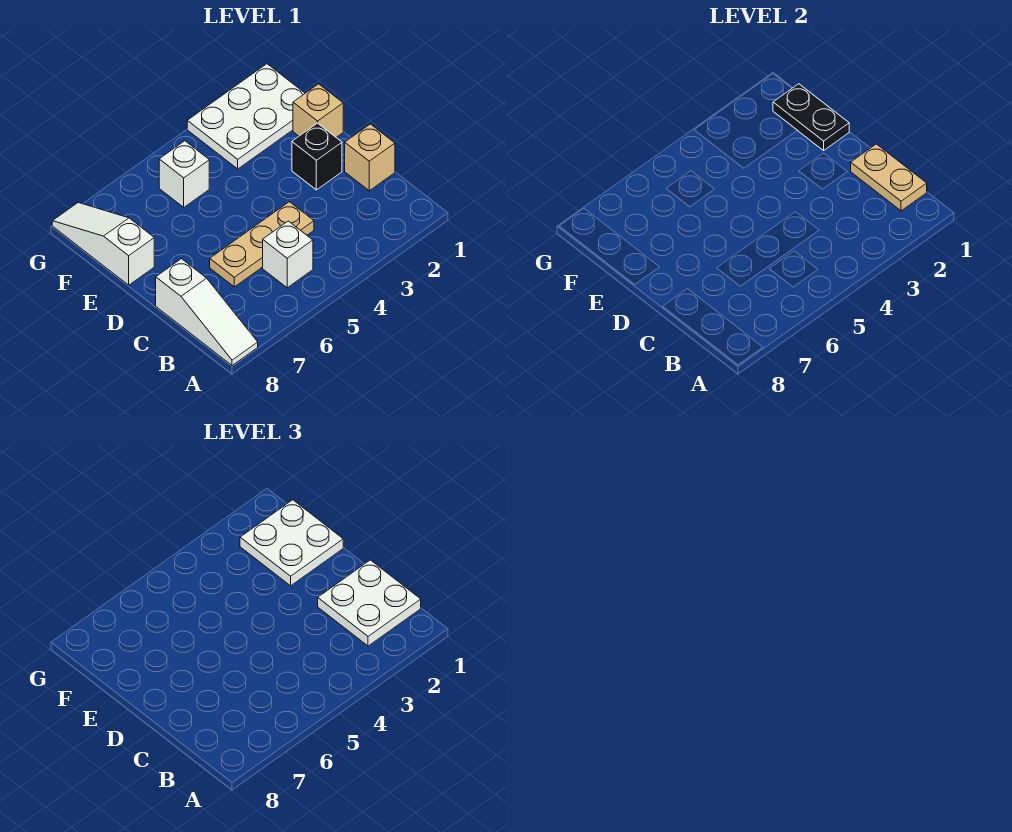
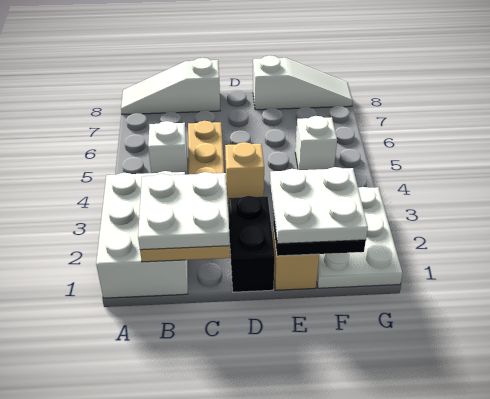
none -> white 2x3 brick [96,171,188,298]
tan 1x1 brick [345,124,395,191] -> tan 1x1 brick moved to [225,142,264,203]
black 1x1 brick [292,123,342,190] -> black 1x2 brick [228,196,275,292]

